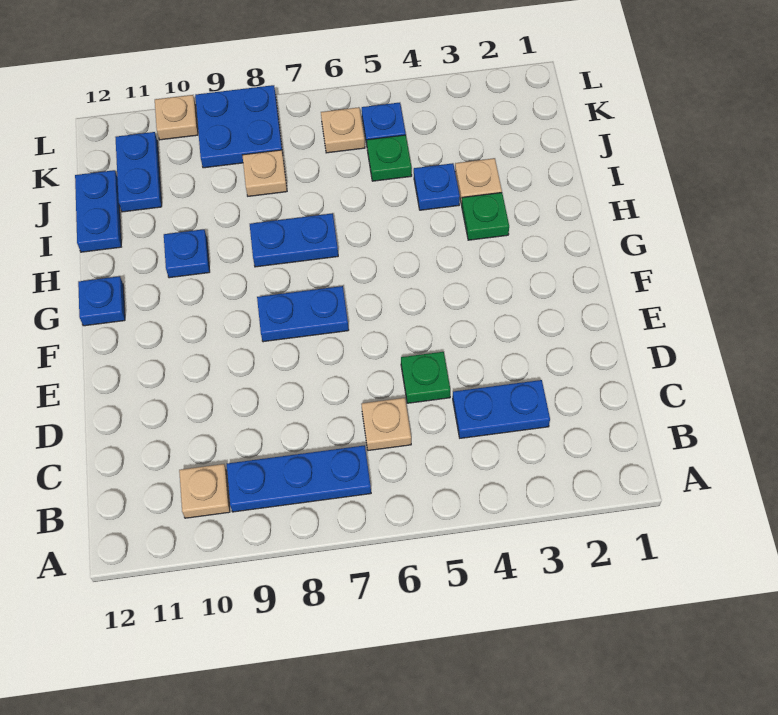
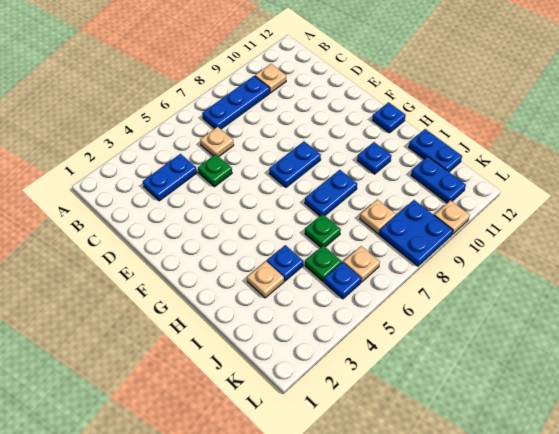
green 1x1 plate [462,193,509,240] -> green 1x1 plate moved to [305,214,341,247]

